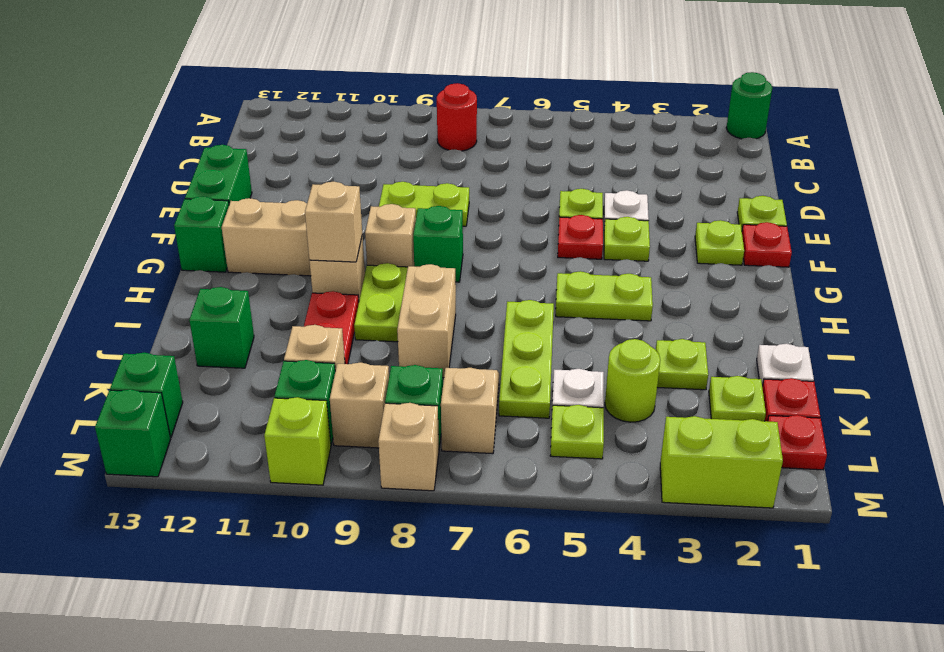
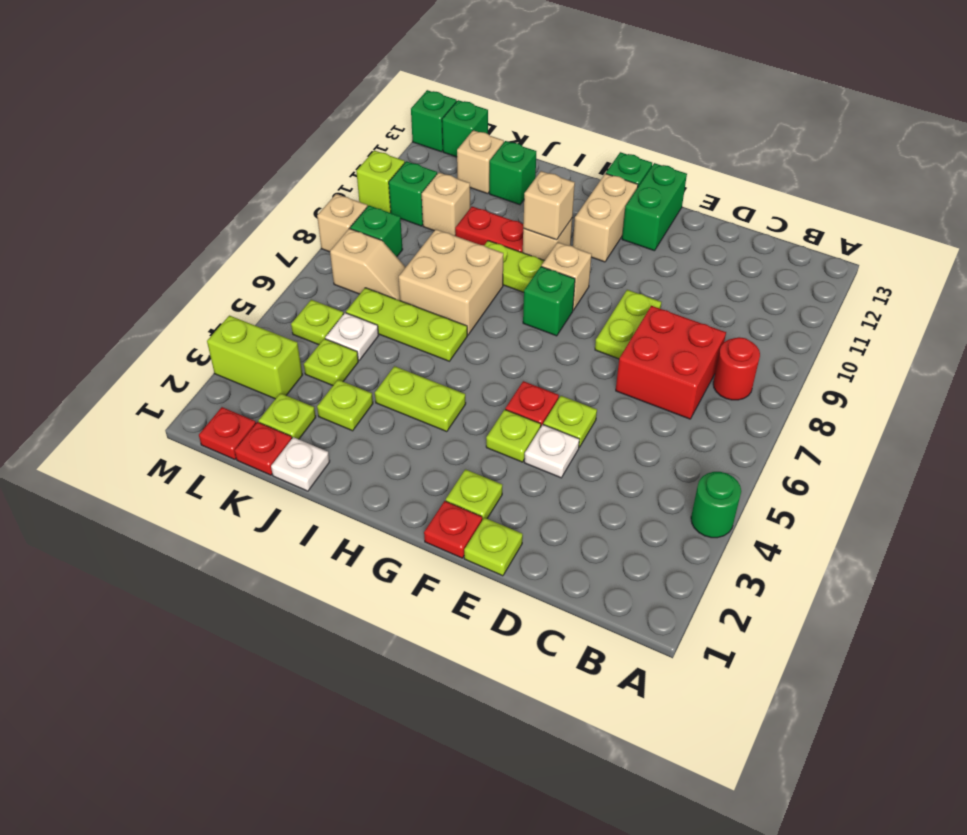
green 1x1 round brick [727,72,772,139] -> green 1x1 round brick moved to [691,472,741,538]
none -> red 2x2 brick [616,306,726,419]
green 1x2 brick [185,145,252,204] -> green 1x2 brick turned to [622,163,687,251]
lime 1x2 plate [556,271,653,321] -> lime 1x2 plate turned to [375,366,466,432]
tan 1x2 brick [397,264,456,378] -> tan 2x2 brick [399,229,503,335]
lime 1x1 round brick [605,339,660,422] -> lime 1x1 plate [304,339,358,386]
tan 1x1 brick [330,362,389,448] -> tan 1x1 brick moved to [457,130,504,194]
lime 1x2 brick [660,416,783,508] -> lime 1x2 brick turned to [207,316,303,399]

